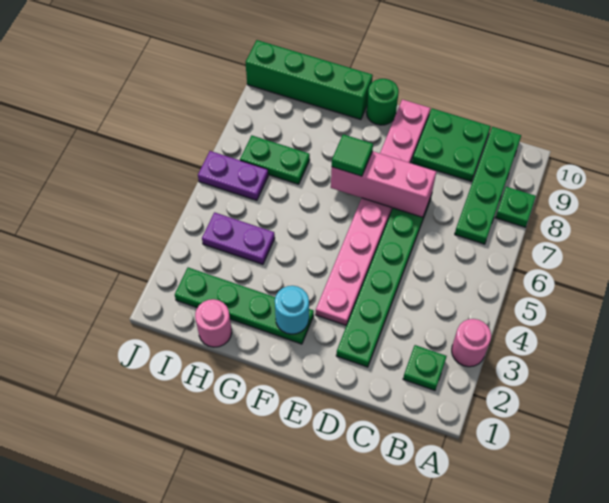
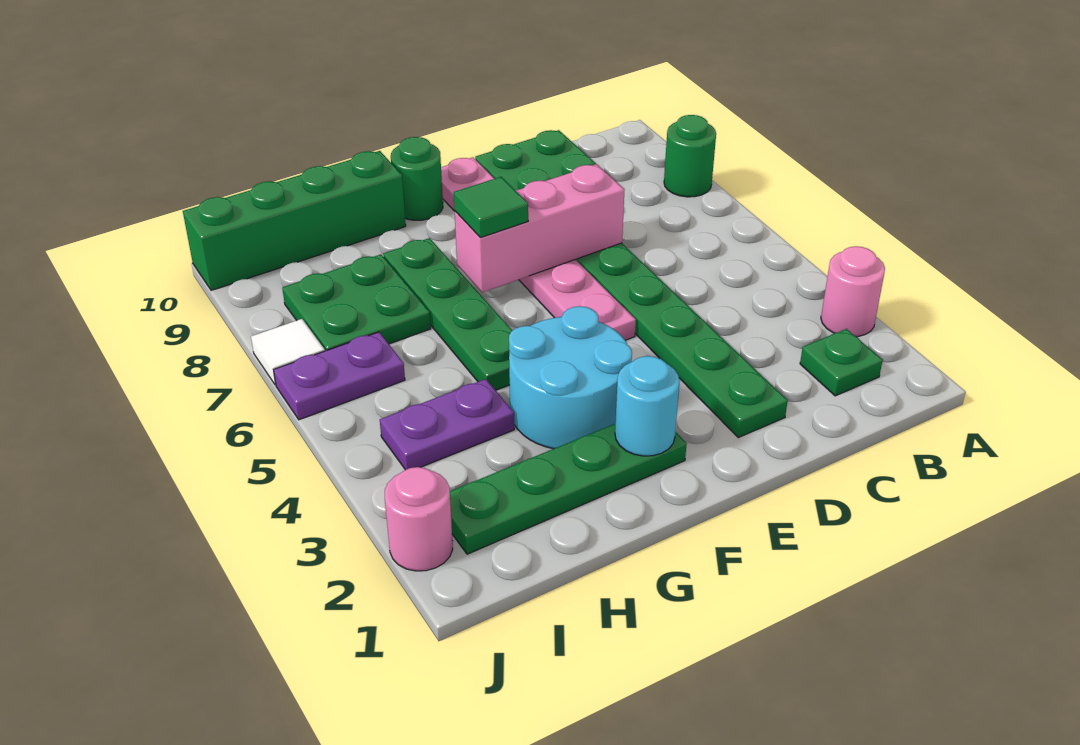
green 1x1 plate [496,187,536,227] -> green 1x1 round brick [664,115,716,197]
green 1x4 plate [455,127,521,244] -> green 1x4 plate moved to [383,238,512,390]
pink 1x8 plate [316,99,430,326] -> pink 1x6 plate [441,157,636,340]
none -> cyan 2x2 round brick [509,306,632,449]
pink 1x1 round brick [195,299,232,347] -> pink 1x1 round brick moved to [385,467,453,571]
green 1x2 plate [240,136,310,184] -> green 2x2 plate [282,254,431,351]
none -> white 1x1 tile [251,319,325,385]

